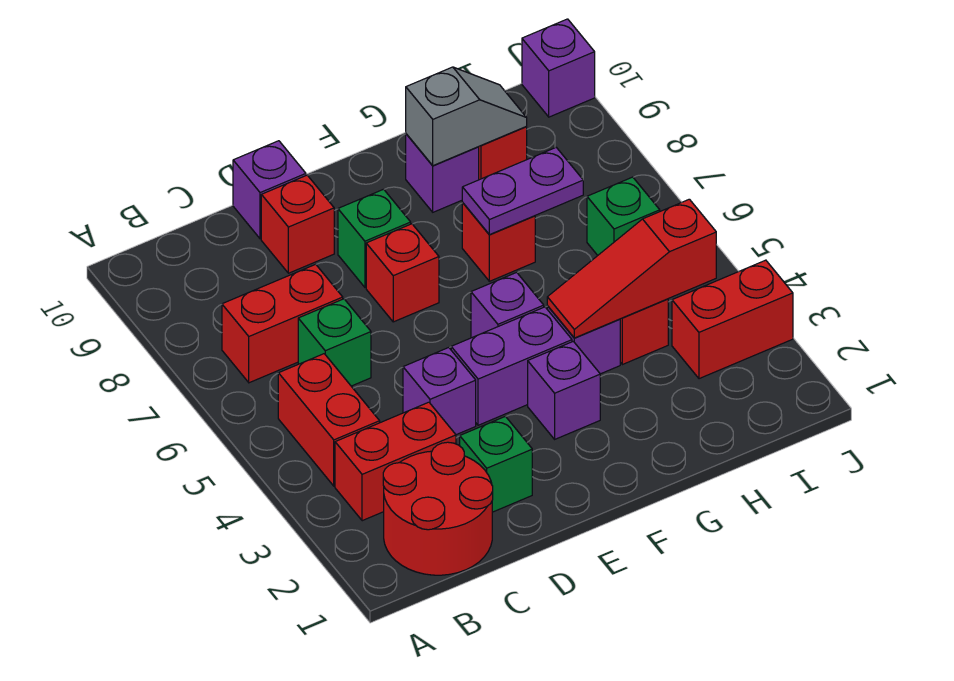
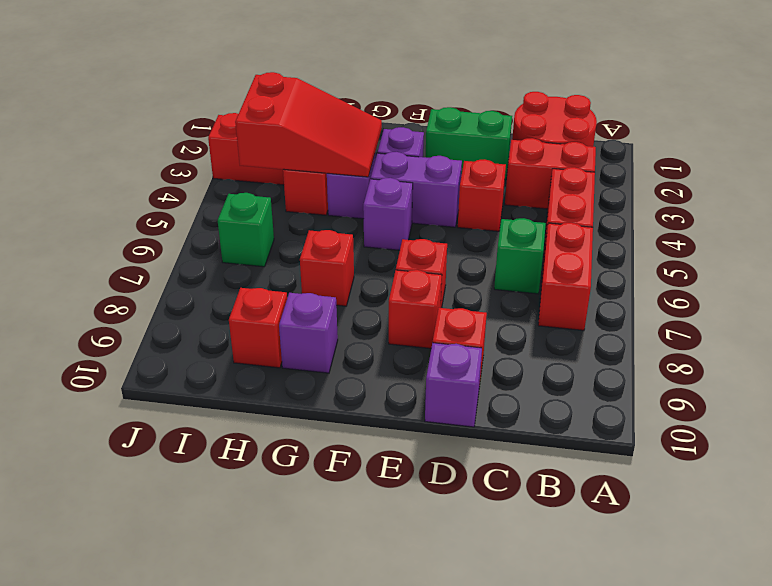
red 1x2 brick [222,264,343,383] -> red 1x2 brick turned to [538,223,593,330]
green 1x1 brick [460,416,532,512] -> green 1x2 brick [426,107,512,180]
purple 1x1 brick [403,348,476,435] -> red 1x1 brick [458,159,506,231]
green 1x1 brick [338,189,411,287] -> red 1x1 brick [389,270,442,348]
red 1x3 slope [547,199,716,338] -> red 2x3 slope [235,72,382,177]
purple 1x2 plate [462,147,583,235] -> none
grey 1x2 slope [406,67,527,166] -> none
purple 1x1 brick [522,19,595,117] -> none

